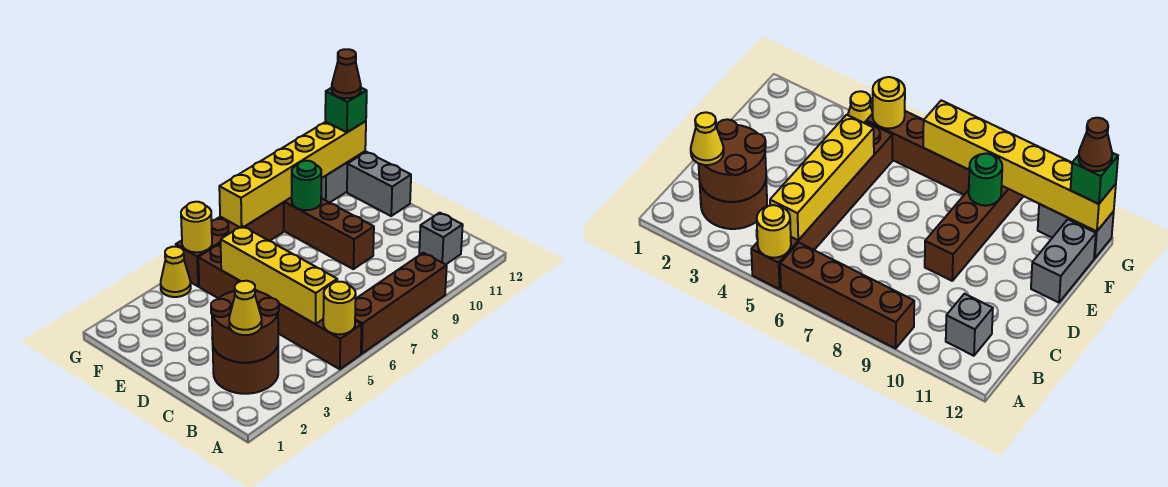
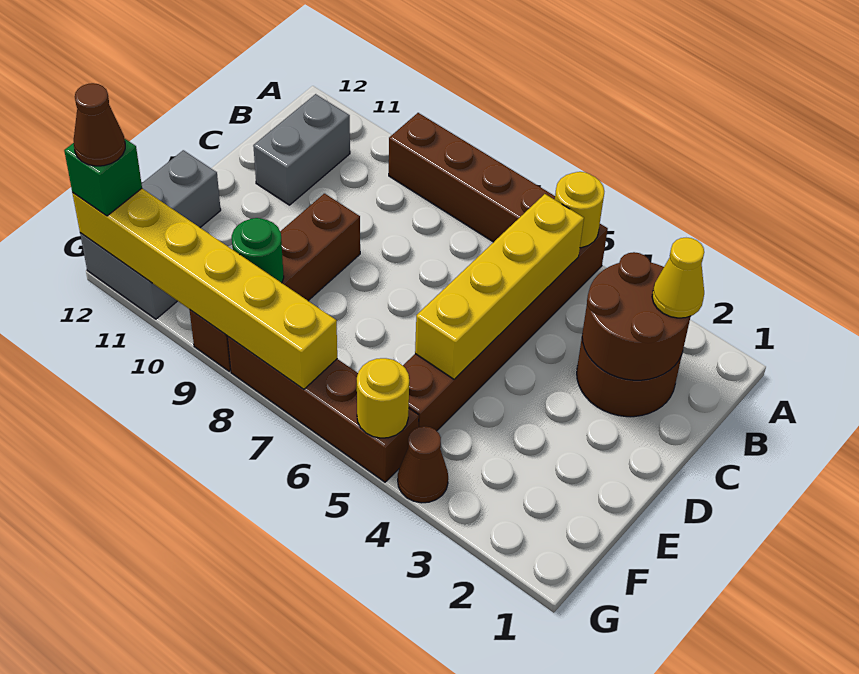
grey 1x1 brick [419,213,463,264] -> grey 1x2 brick [253,94,350,205]
yellow 1x1 cone [161,247,191,297] -> brown 1x1 cone [398,426,448,503]

